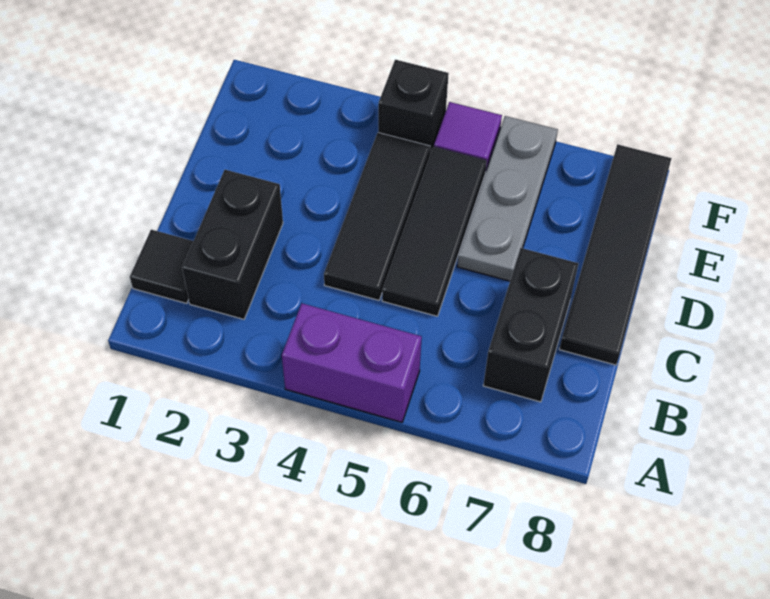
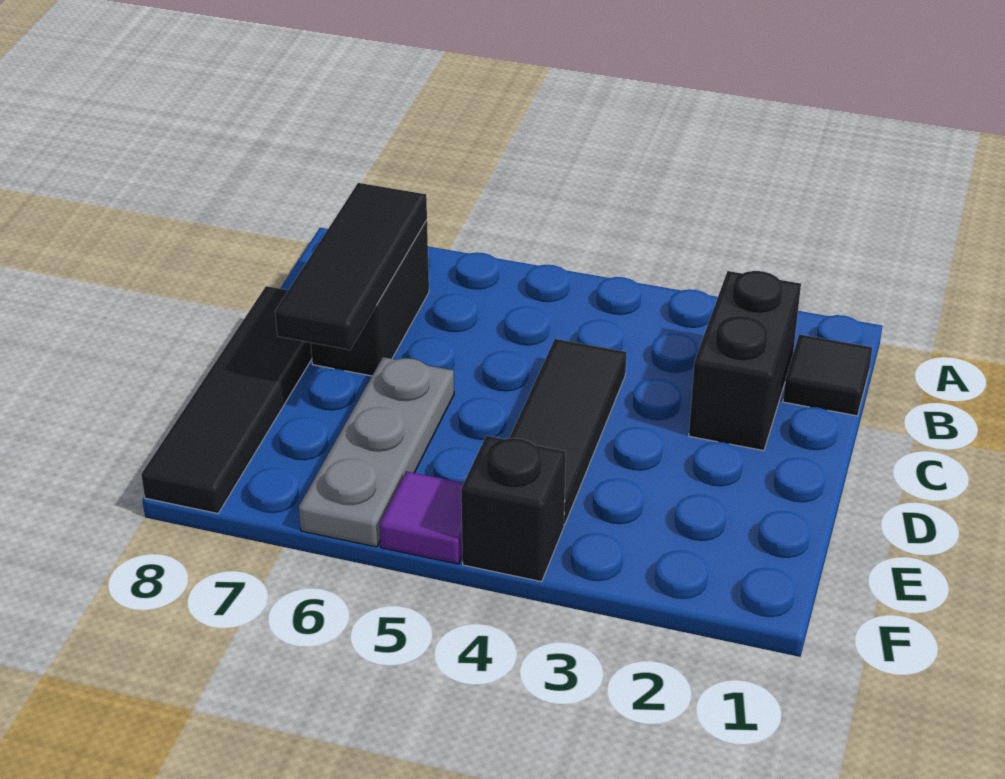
purple 1x2 brick [282,304,422,422] -> none
black 1x3 tile [382,147,487,316] -> black 1x3 tile moved to [275,183,427,350]

